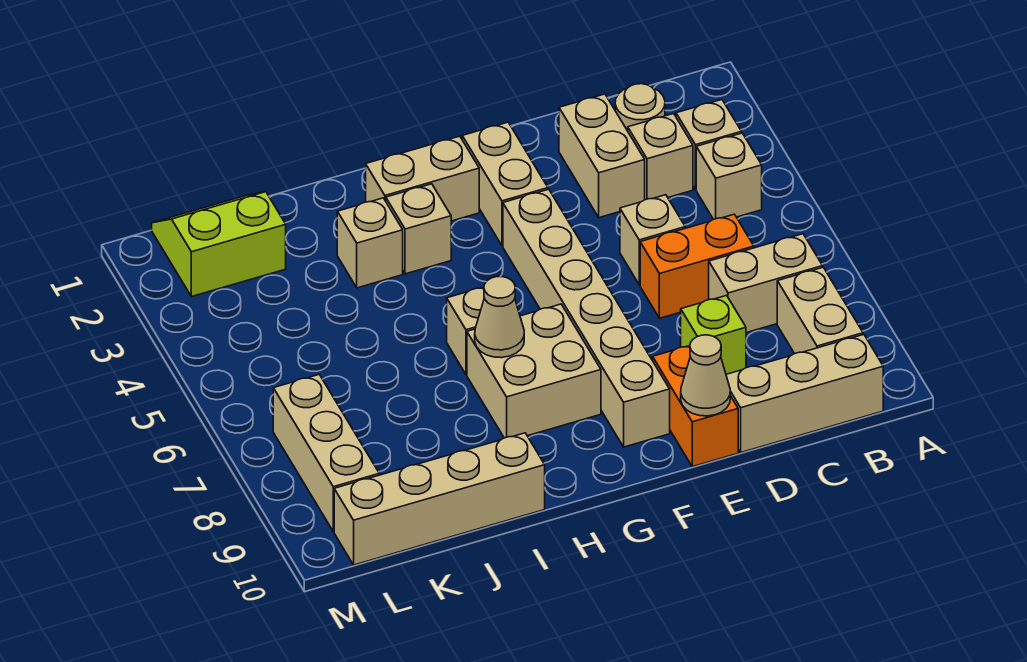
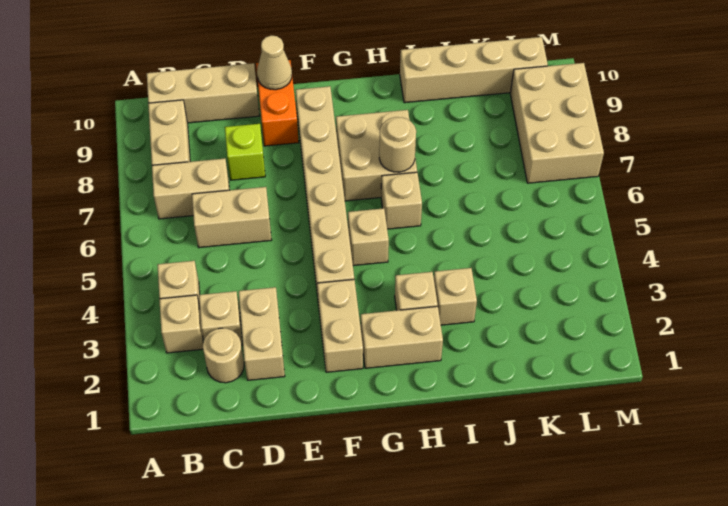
orange 1x2 brick [640,214,754,318] -> tan 1x2 brick [192,187,272,248]
tan 1x1 brick [620,195,685,285] -> tan 1x1 brick moved to [348,208,389,266]
tan 1x1 cone [475,277,524,358] -> tan 1x1 round brick [379,117,416,172]
lime 2x2 slope [152,192,286,297] -> none
tan 1x3 brick [273,375,379,531] -> tan 2x3 brick [510,63,604,183]

